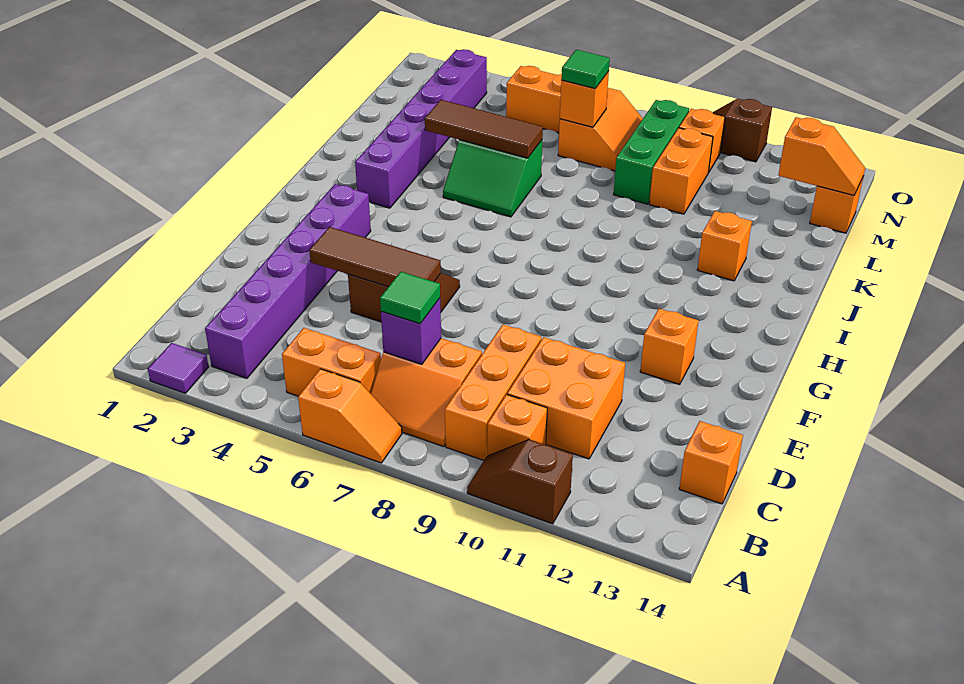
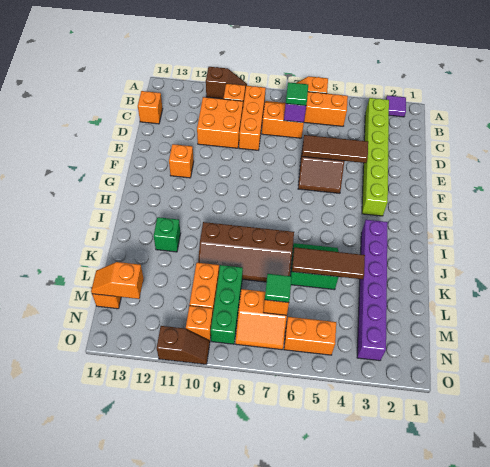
purple 1x6 brick [205,184,371,378] -> lime 1x6 brick [362,98,389,216]
none -> brown 2x4 slope [198,222,294,282]
orange 1x1 brick [697,211,752,281] -> green 1x1 brick [154,217,181,252]
orange 2x2 slope [558,88,643,171] -> orange 2x2 slope turned to [235,289,287,350]

